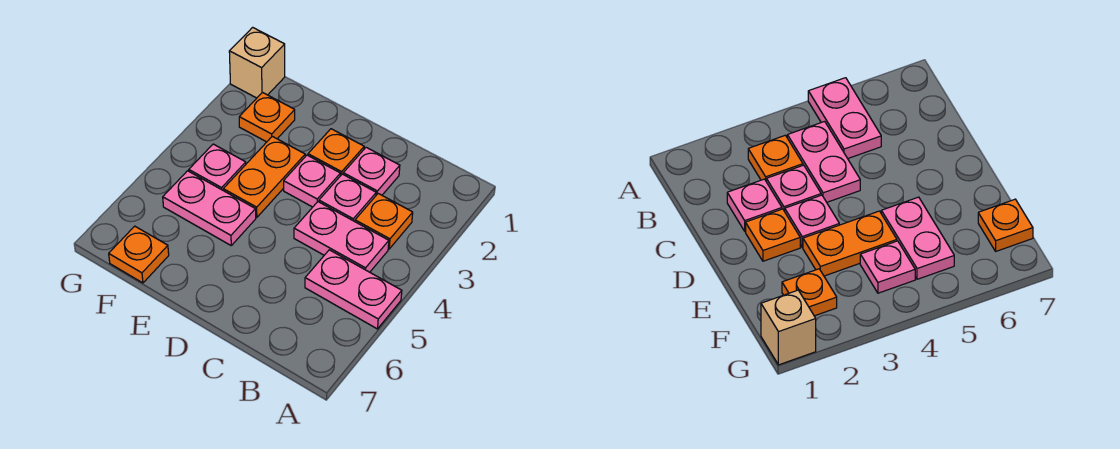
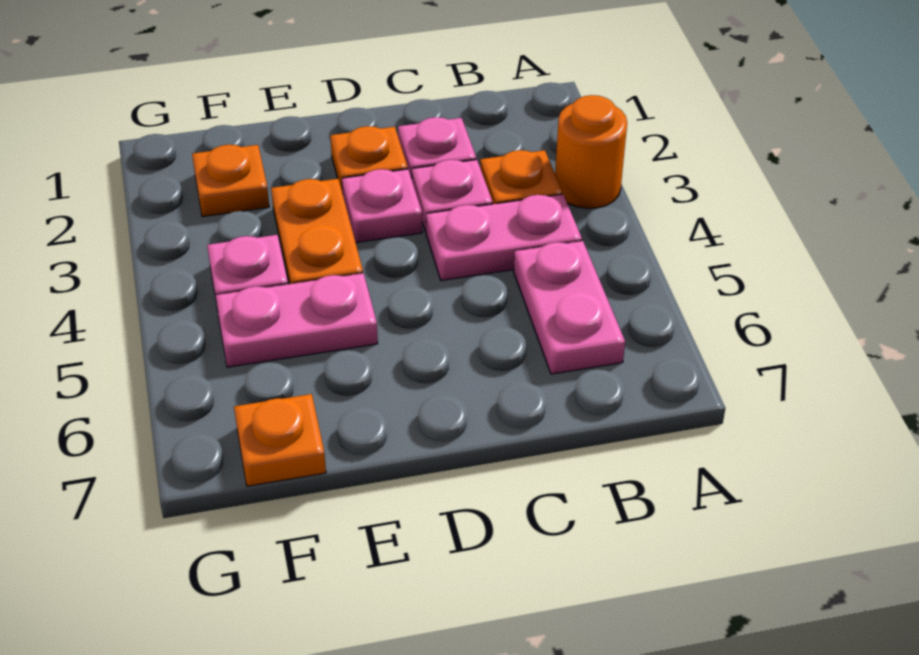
none -> orange 1x1 round brick [555,95,627,208]
pink 1x2 plate [305,250,402,329] -> pink 1x2 plate turned to [514,241,625,374]
tan 1x1 brick [229,27,285,98] -> none

